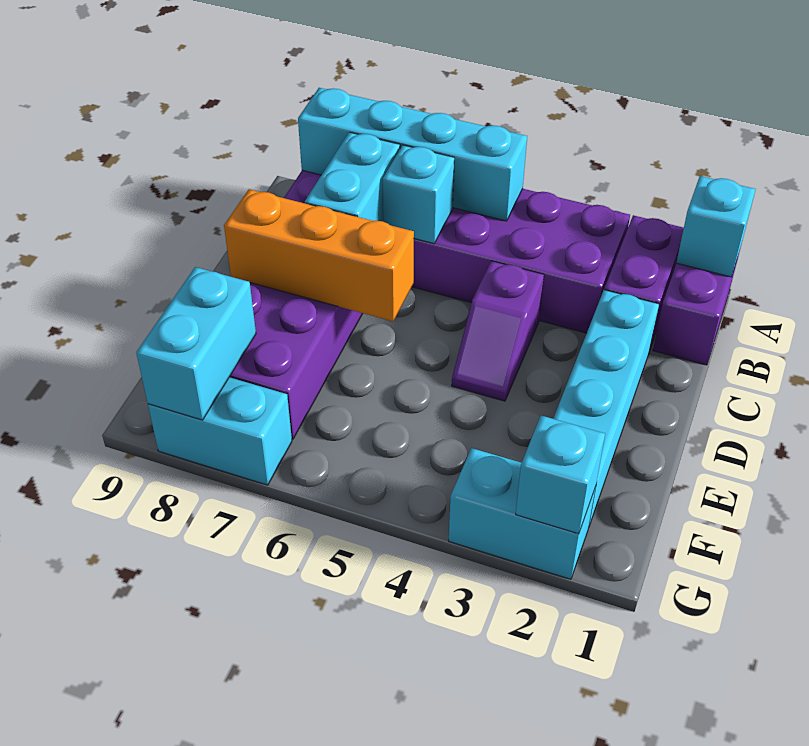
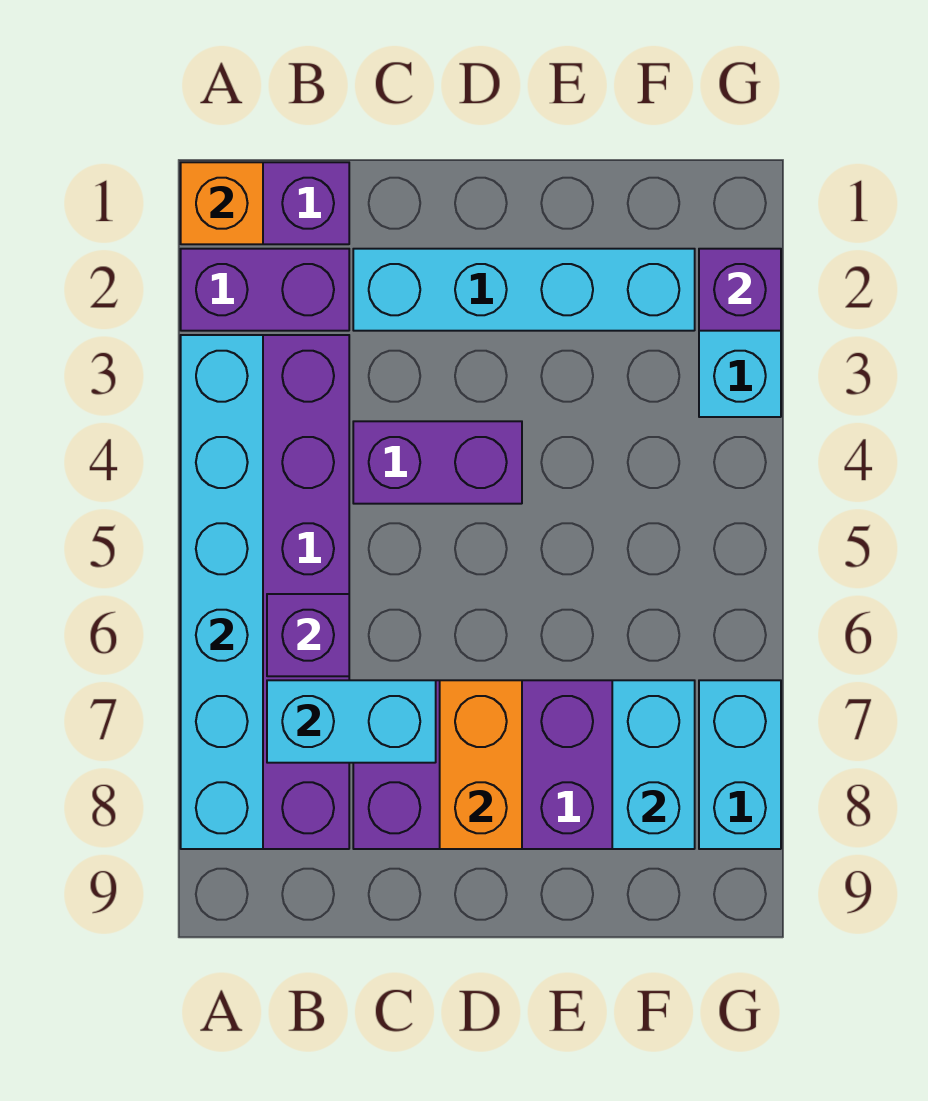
cyan 1x1 brick [676,176,756,277] -> orange 1x1 brick [181,162,263,244]
cyan 1x4 brick [298,88,527,221] -> cyan 1x6 brick [181,335,263,849]
cyan 1x1 brick [383,145,454,244] -> purple 1x1 brick [267,594,349,676]
purple 1x2 slope [452,261,544,401] -> purple 1x2 brick [353,421,522,504]
orange 1x3 brick [224,189,414,321] -> orange 1x2 brick [440,680,522,849]
cyan 1x2 brick [136,267,256,420] -> cyan 1x2 brick turned to [612,680,695,849]
cyan 1x1 brick [516,416,605,534] -> purple 1x1 brick [699,249,781,331]

